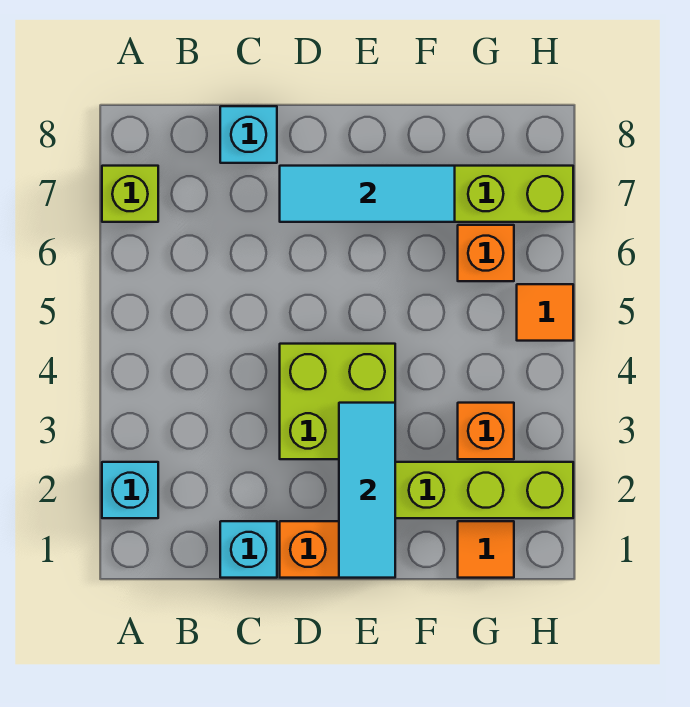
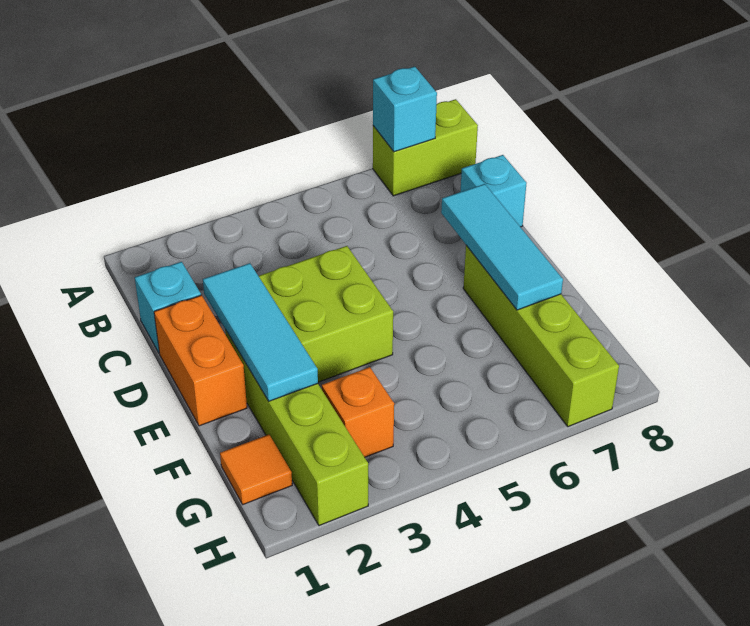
cyan 1x1 brick [102,462,158,518] -> cyan 1x1 brick moved to [373,67,437,152]
lime 1x1 brick [102,166,158,222] -> lime 1x2 brick [373,99,478,196]
cyan 1x3 tile [339,403,395,578] -> cyan 1x3 tile turned to [203,263,318,401]
orange 1x1 brick [458,225,514,281] -> none
orange 1x1 tile [517,284,573,341] -> none

